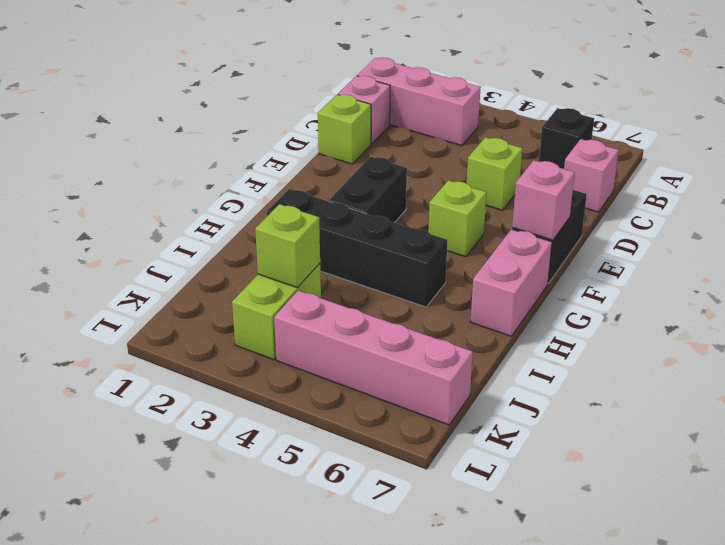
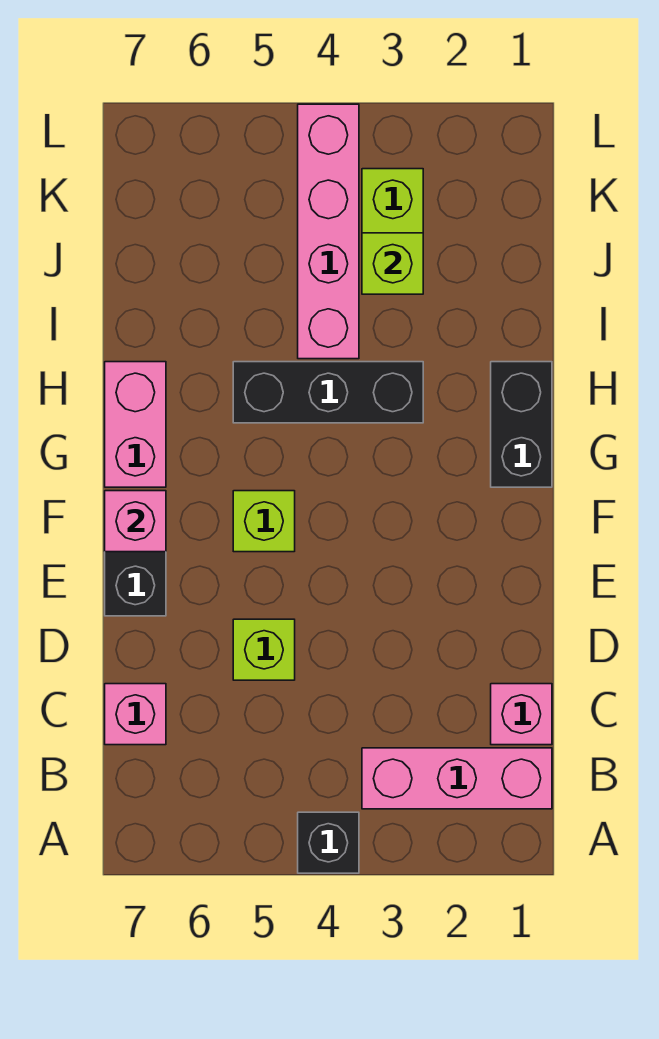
black 1x1 brick [539,108,594,169] -> black 1x1 brick moved to [298,812,359,873]
lime 1x1 brick [318,95,371,164] -> none
black 1x2 brick [329,157,407,223] -> black 1x2 brick moved to [491,362,552,487]
black 1x4 brick [267,189,448,307] -> black 1x3 brick [233,362,423,423]
pink 1x4 brick [274,290,473,425] -> pink 1x4 brick turned to [298,104,359,359]

